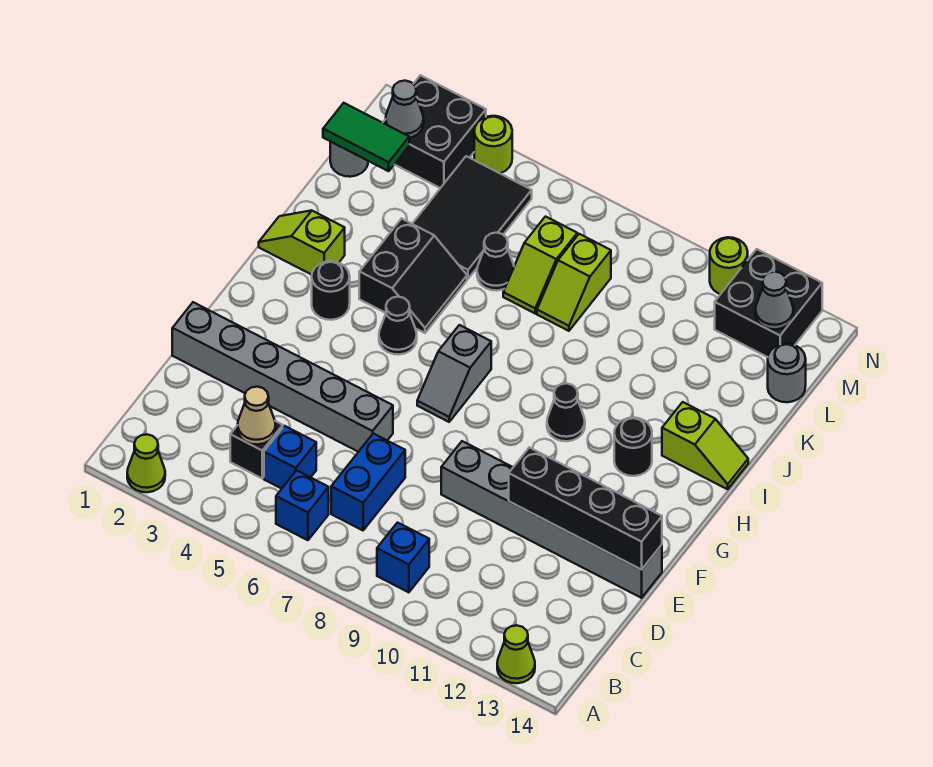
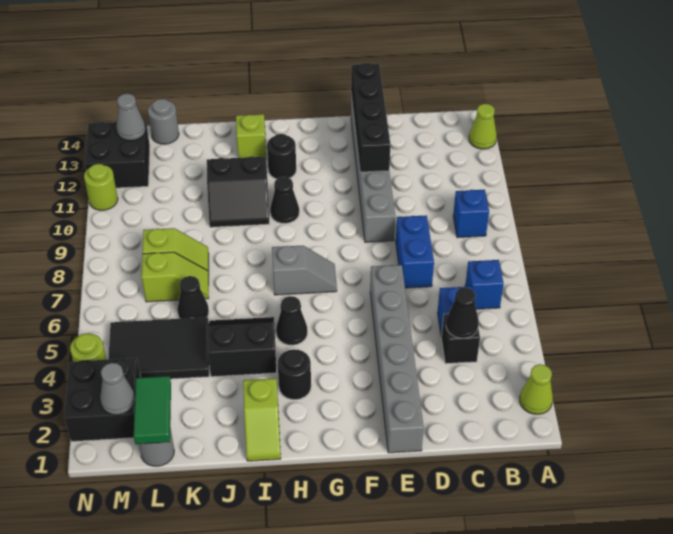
tan 1x1 cone [238,387,276,445] -> black 1x1 cone [446,288,478,338]
blue 1x2 brick [331,433,405,530] -> blue 1x2 brick turned to [396,215,434,288]
none -> black 2x2 slope [207,156,269,227]

